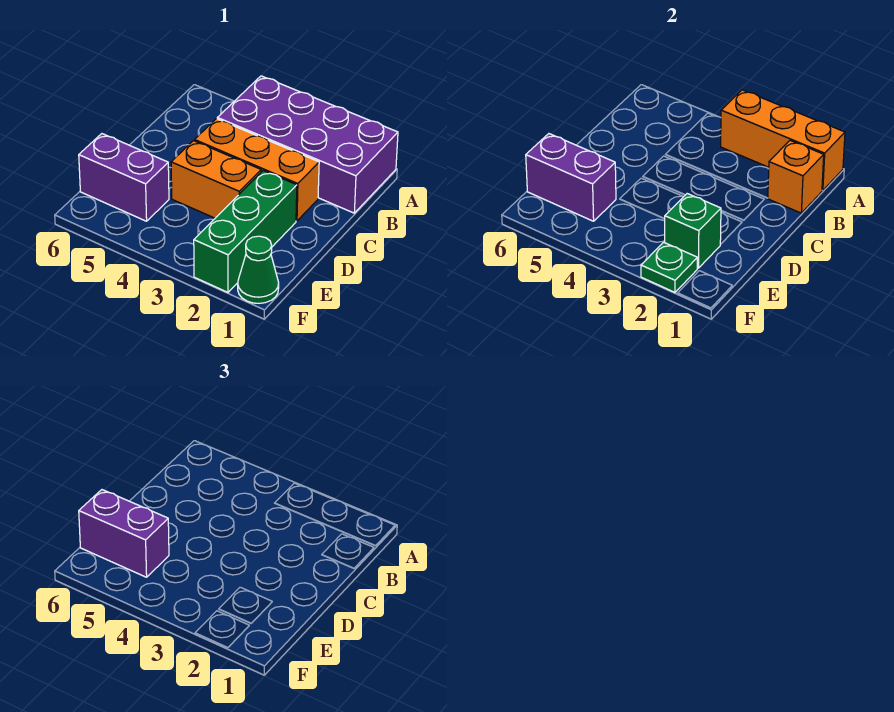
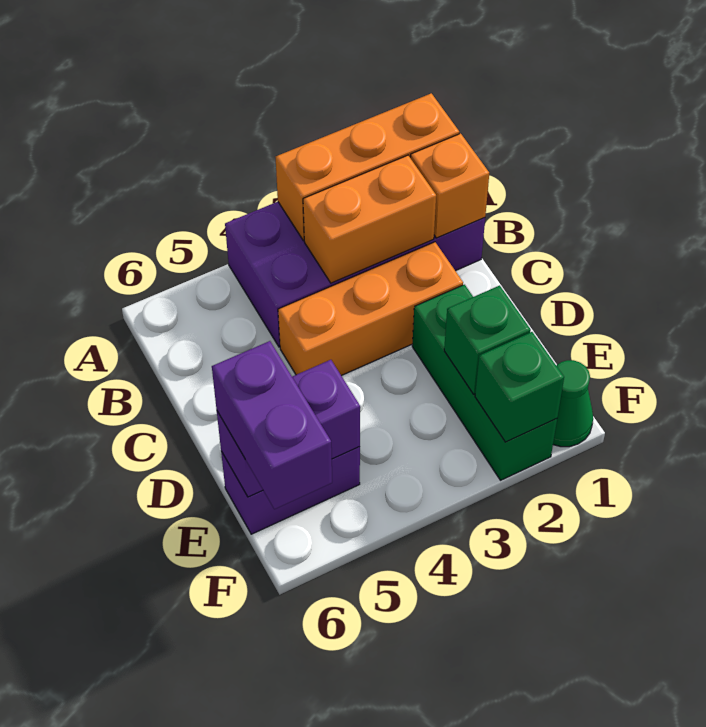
orange 1x2 brick [171,141,261,218] -> orange 1x2 brick moved to [303,155,436,283]
purple 1x2 brick [79,490,169,577] -> purple 1x2 brick turned to [212,341,332,509]
green 1x1 plate [641,242,698,292] -> green 1x1 brick [475,332,564,442]

